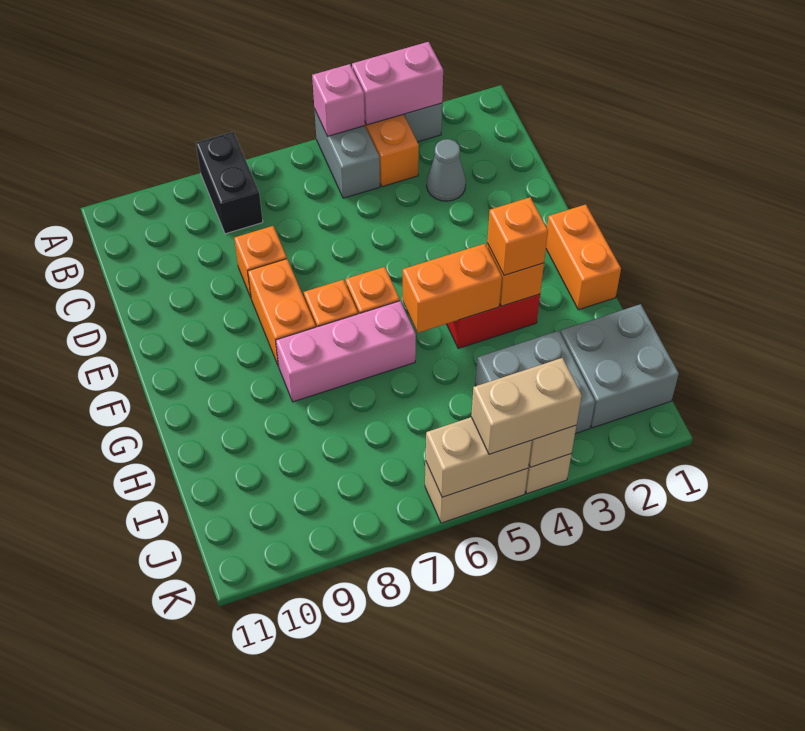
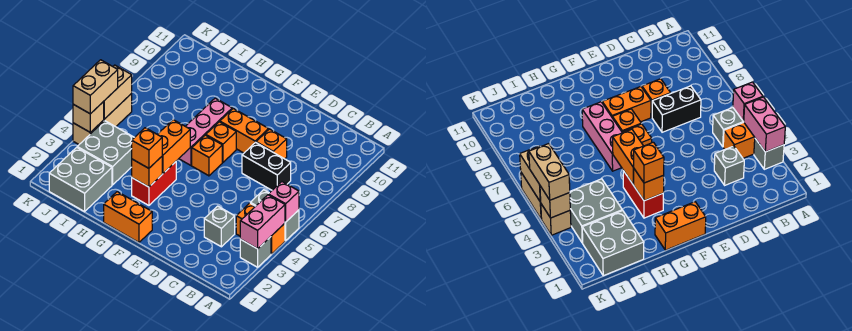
black 1x2 brick [196,132,263,234] -> black 1x2 brick moved to [242,142,291,190]
grey 1x1 cone [427,139,466,201] -> grey 1x1 brick [204,206,235,247]

